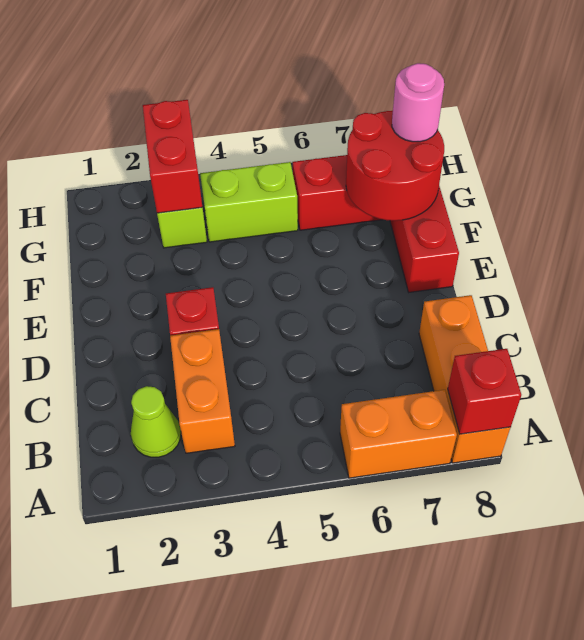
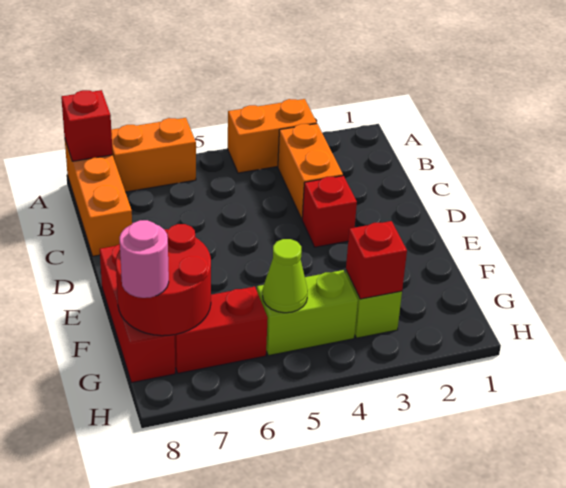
none -> orange 1x2 brick [228,99,317,173]
lime 1x1 cone [131,386,181,457] -> lime 1x1 cone moved to [263,239,308,313]
red 1x2 brick [143,100,202,213] -> red 1x1 brick [346,221,407,299]

